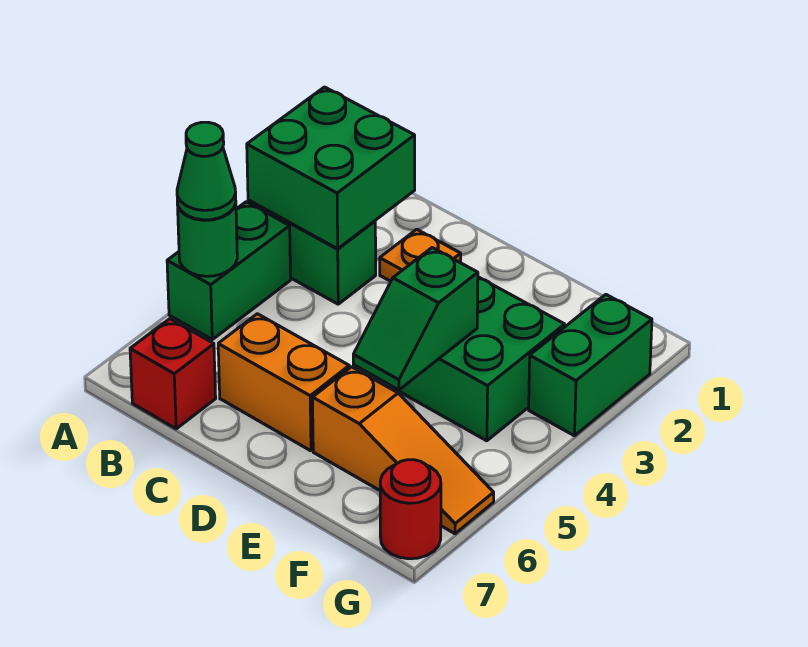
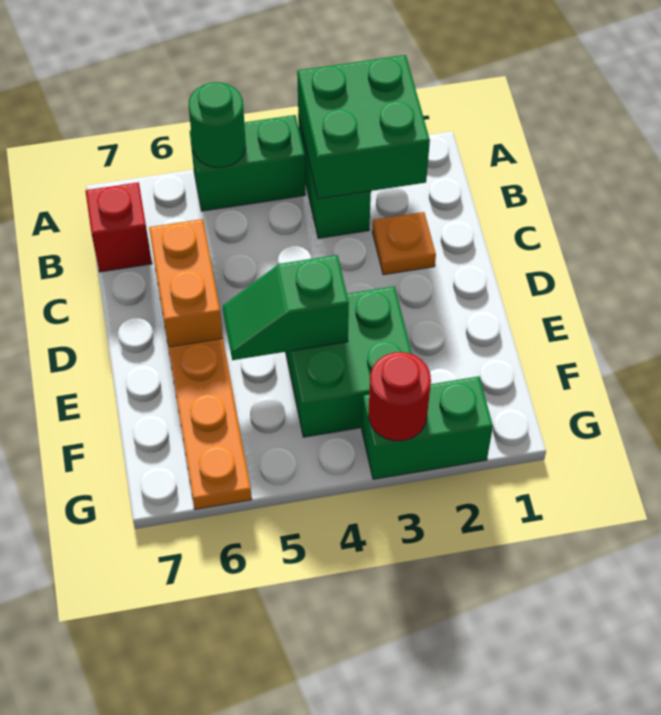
green 1x1 cone [177,122,236,220] -> none
orange 1x3 slope [313,367,494,534] -> orange 1x3 plate [168,339,252,509]
red 1x1 round brick [380,460,441,559] -> red 1x1 round brick moved to [369,352,431,441]

